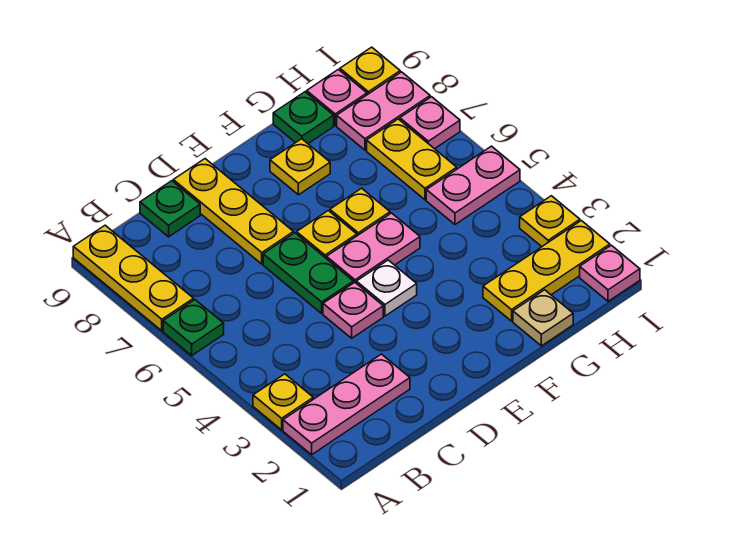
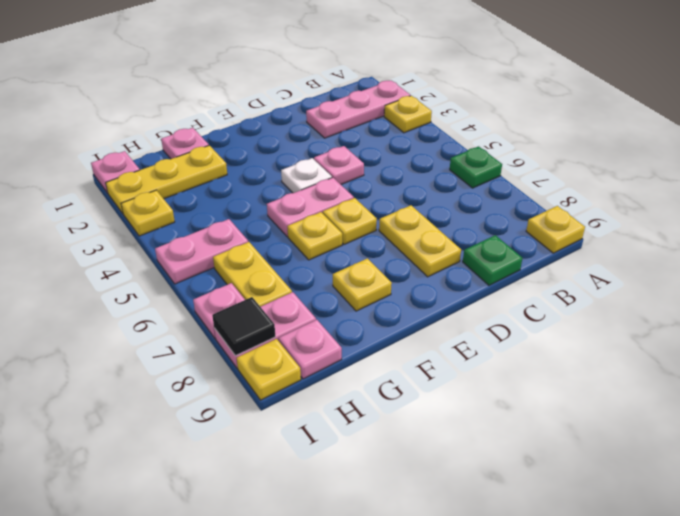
yellow 1x3 plate [73,225,194,331] -> yellow 1x1 plate [526,206,585,253]
green 1x2 plate [263,233,353,313] -> none
yellow 1x3 plate [173,159,294,264] -> yellow 1x2 plate [379,205,461,277]
tan 1x1 plate [513,290,573,346] -> pink 1x1 plate [161,128,209,159]
green 1x1 plate [273,92,334,144] -> none
none -> black 1x1 tile [212,297,275,356]

